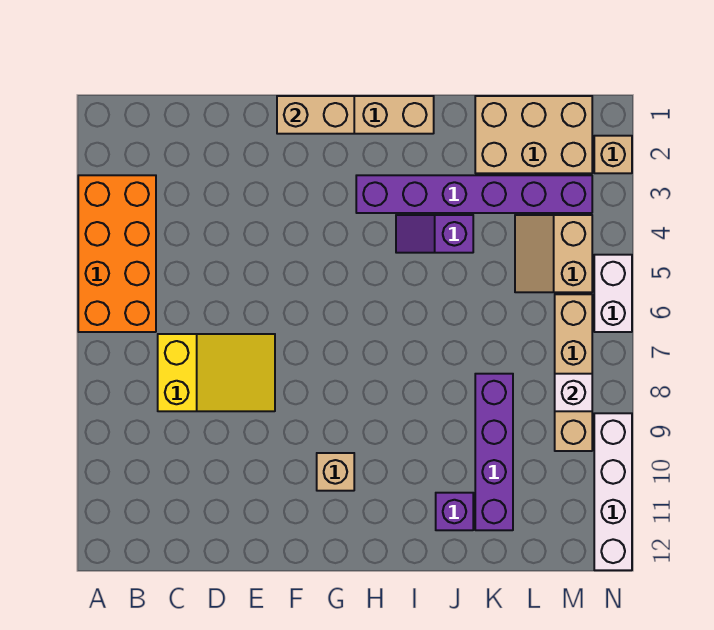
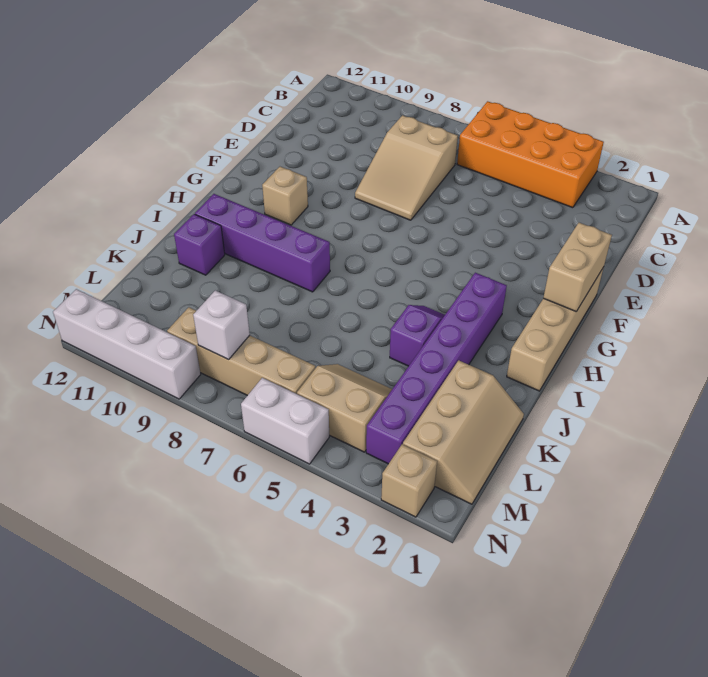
yellow 2x3 slope [158,334,275,411] -> tan 2x3 slope [355,115,458,220]
tan 2x3 brick [475,96,592,173] -> tan 2x3 slope [403,360,524,504]
purple 1x4 brick [475,374,513,530] -> purple 1x4 brick moved to [195,194,330,292]

